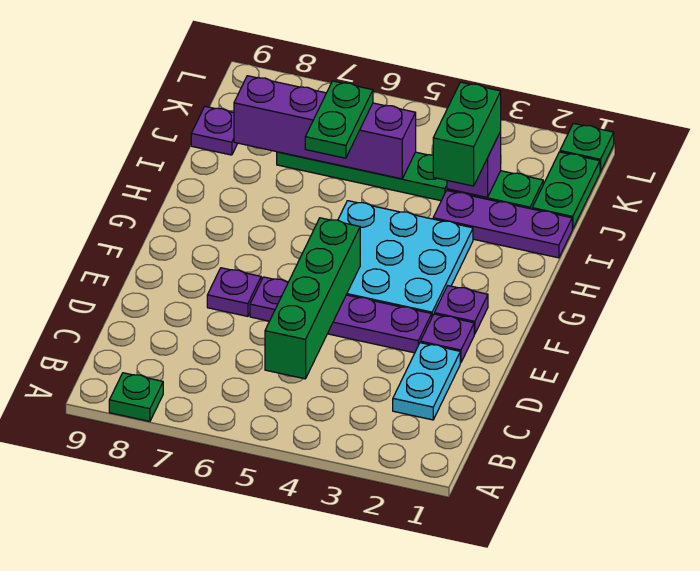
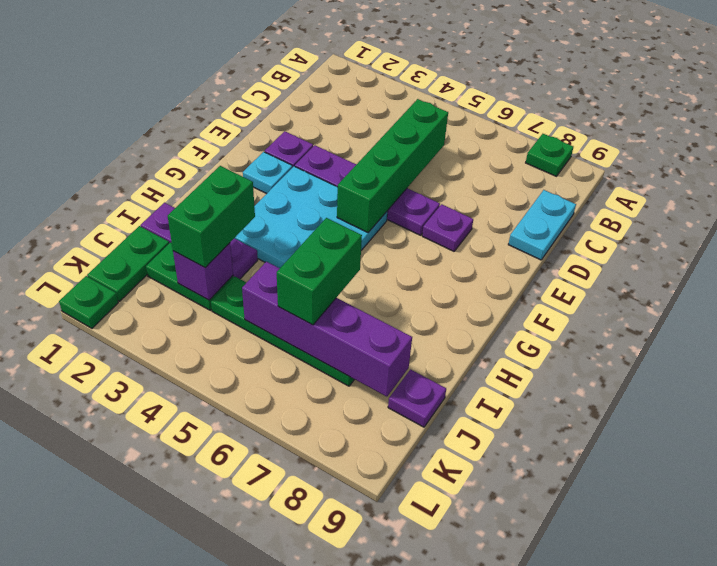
cyan 1x2 plate [393,343,460,420] -> cyan 1x2 plate moved to [508,190,576,260]
purple 1x1 plate [434,286,488,334] -> cyan 1x1 plate [243,152,292,194]
green 1x2 plate [305,81,373,158] -> green 1x2 brick [277,218,362,325]

